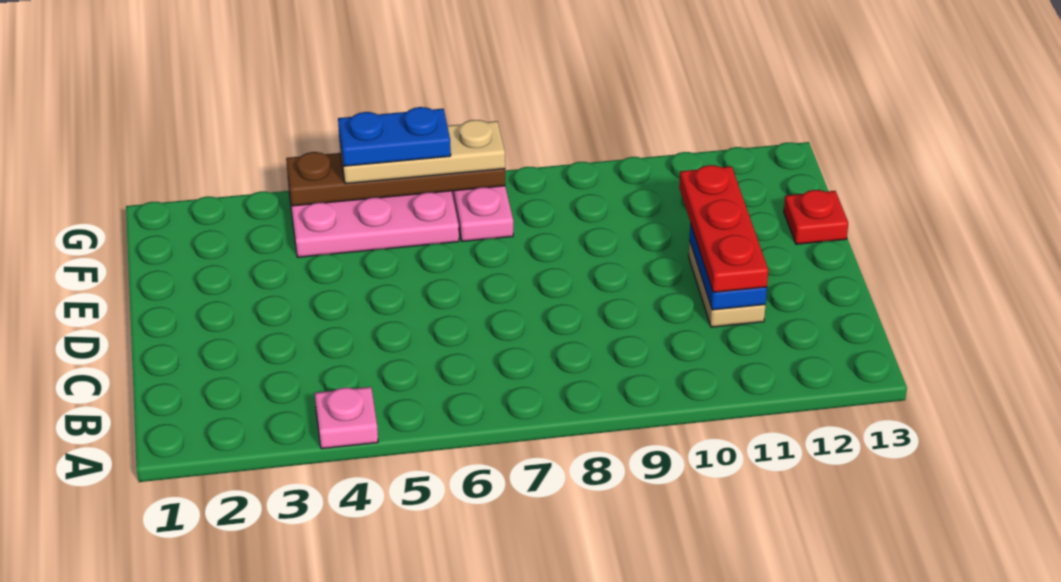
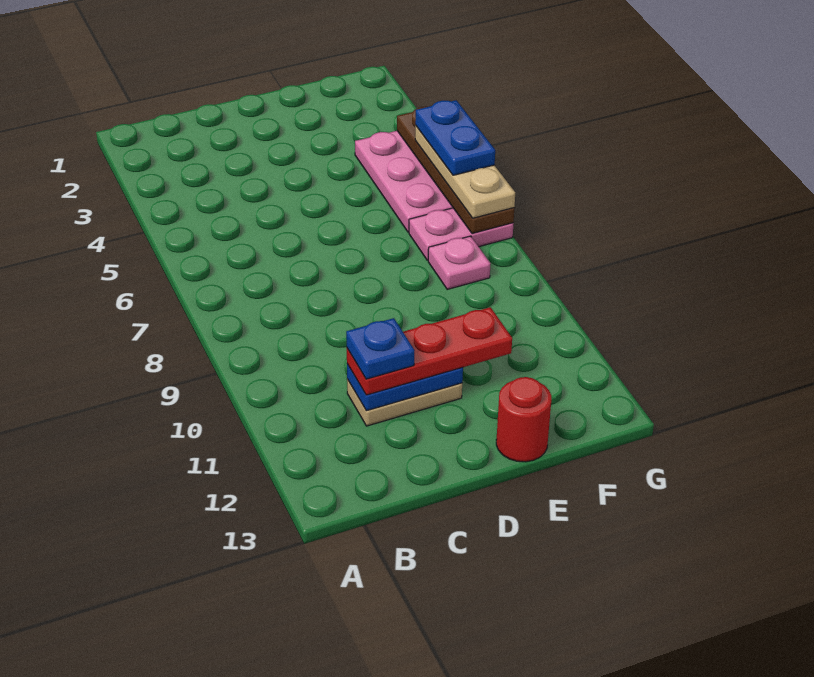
pink 1x1 plate [315,387,378,449] -> pink 1x1 plate moved to [428,236,491,289]
none -> blue 1x1 plate [346,318,414,379]
red 1x1 plate [784,190,848,244] -> red 1x1 round brick [496,377,551,462]

